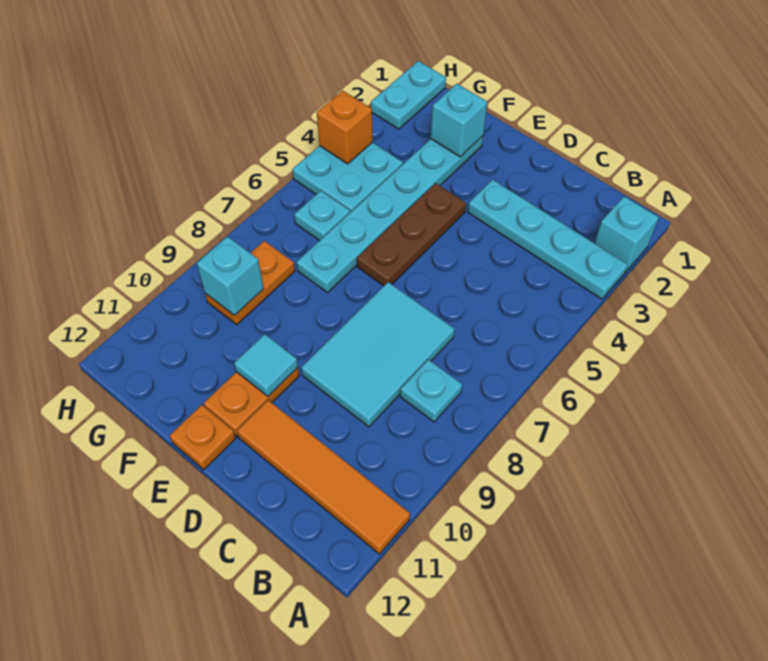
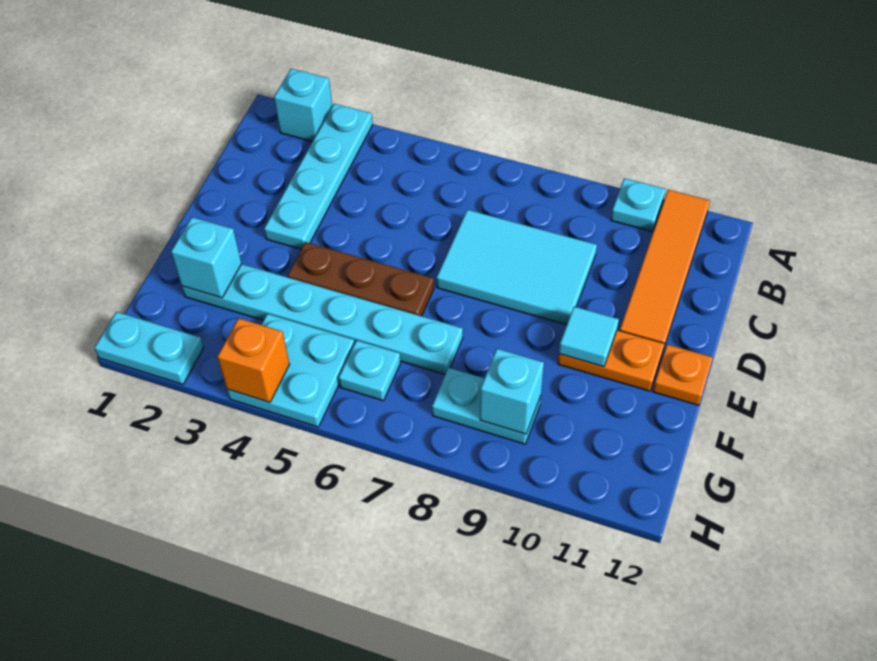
cyan 1x1 plate [400,360,462,422] -> cyan 1x1 plate moved to [611,178,666,231]
orange 1x2 plate [205,241,295,325] -> cyan 1x2 plate [432,368,541,444]

